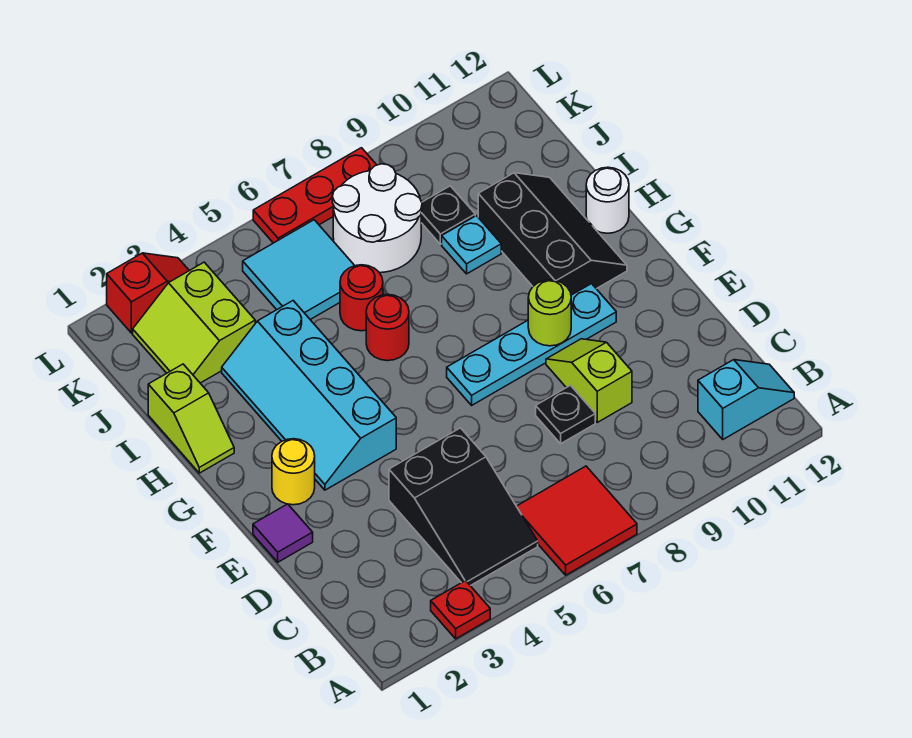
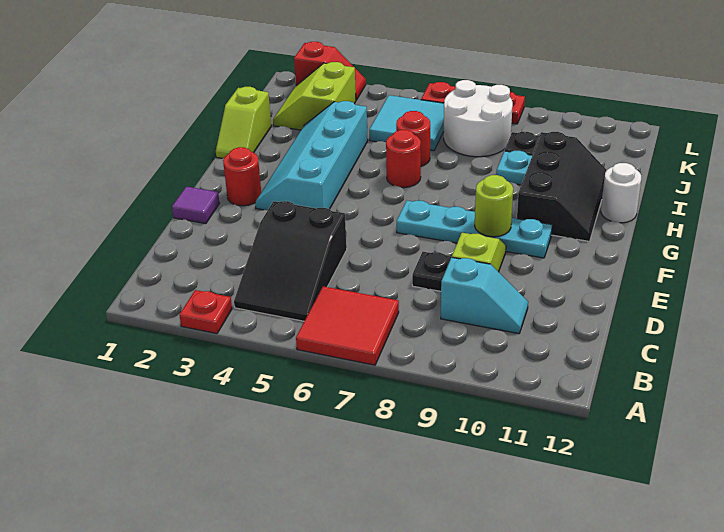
cyan 1x2 slope [698,360,794,439] -> cyan 1x2 slope moved to [441,257,528,334]
yellow 1x1 round brick [272,439,315,505] -> red 1x1 round brick [223,147,261,206]

